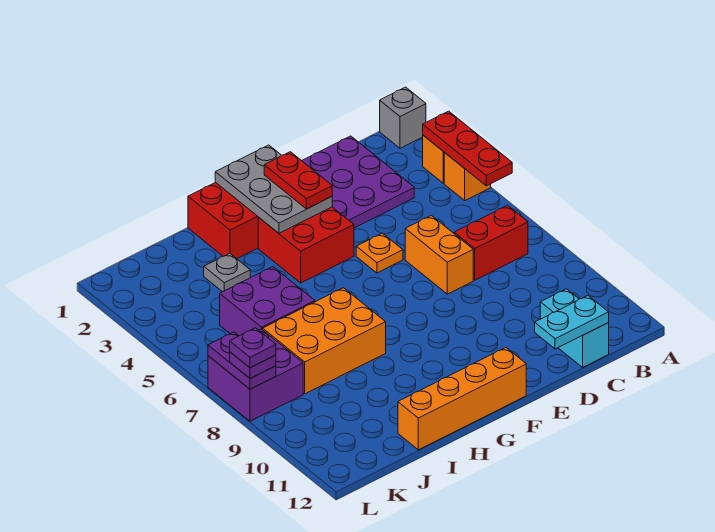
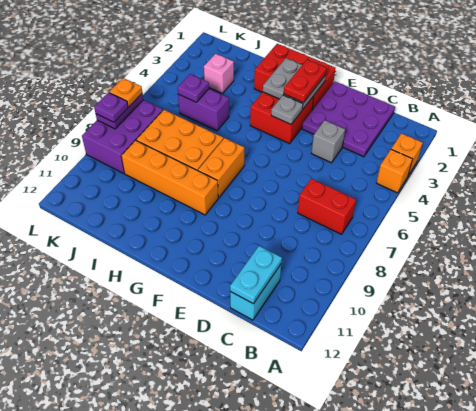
grey 1x1 brick [380,87,426,148] -> grey 1x1 brick moved to [311,120,345,163]
red 1x3 plate [423,111,512,186] -> none
cyan 1x2 plate [535,296,609,349] -> cyan 1x2 plate turned to [230,246,282,304]
orange 1x2 brick [405,215,473,294] -> orange 1x2 brick moved to [198,138,244,198]
orange 1x1 plate [356,233,403,273] -> orange 1x1 plate moved to [109,78,142,107]
grey 2x3 plate [215,145,332,233] -> grey 2x2 plate [263,58,326,109]
orange 1x4 brick [398,348,526,450] -> orange 1x4 brick moved to [121,140,218,215]
grey 1x1 plate [204,253,250,292] -> grey 1x1 plate moved to [271,95,303,124]
purple 2x2 brick [220,267,315,336] -> purple 1x2 brick [178,89,229,131]
none -> pink 1x1 brick [204,54,234,94]
purple 2x2 brick [208,329,303,421] -> purple 2x3 brick [82,100,163,173]
purple 1x1 plate [230,328,276,368] -> purple 1x1 plate moved to [177,74,209,102]

